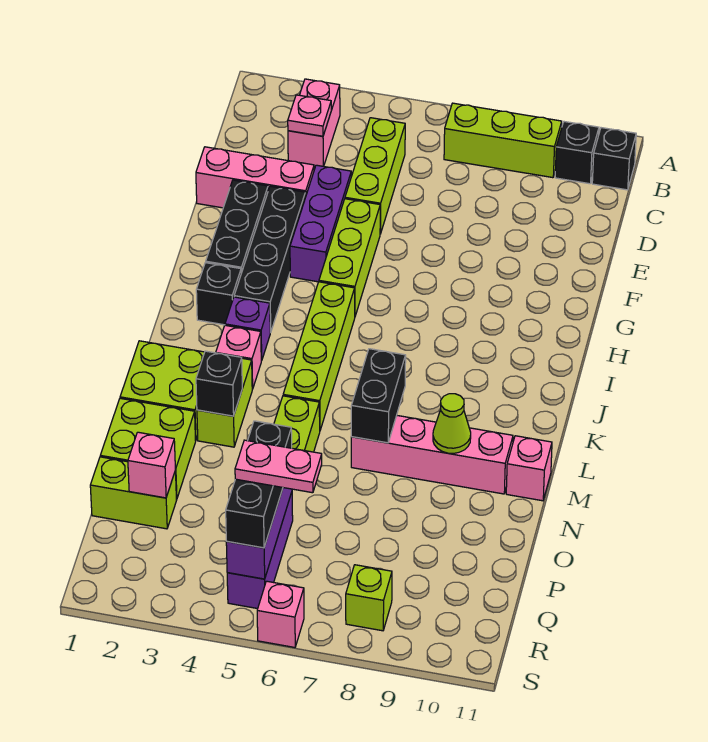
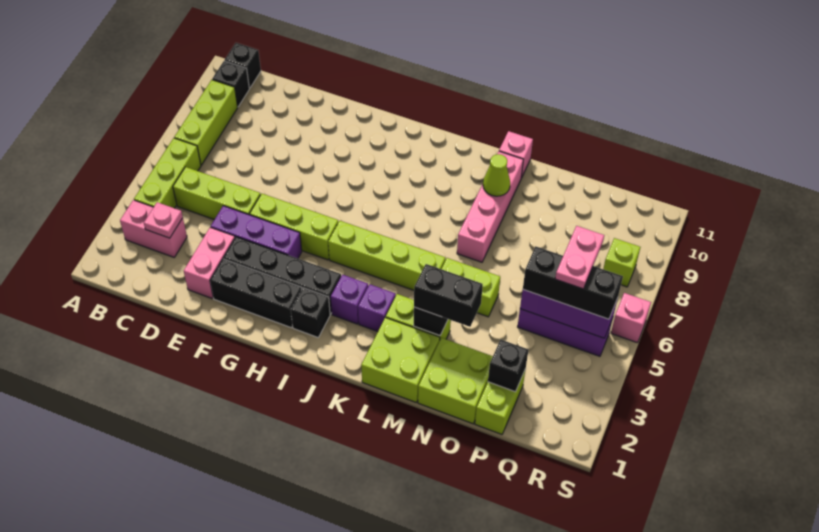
none -> lime 1x3 brick [134,138,201,208]
pink 1x3 brick [196,147,314,208] -> pink 1x2 brick [184,227,235,298]
pink 1x1 brick [216,325,261,389] -> purple 1x1 brick [358,284,396,332]
black 1x2 brick [351,349,406,443] -> black 1x2 brick moved to [414,264,483,327]
pink 1x1 brick [128,432,175,498] -> black 1x1 brick [488,340,528,392]

